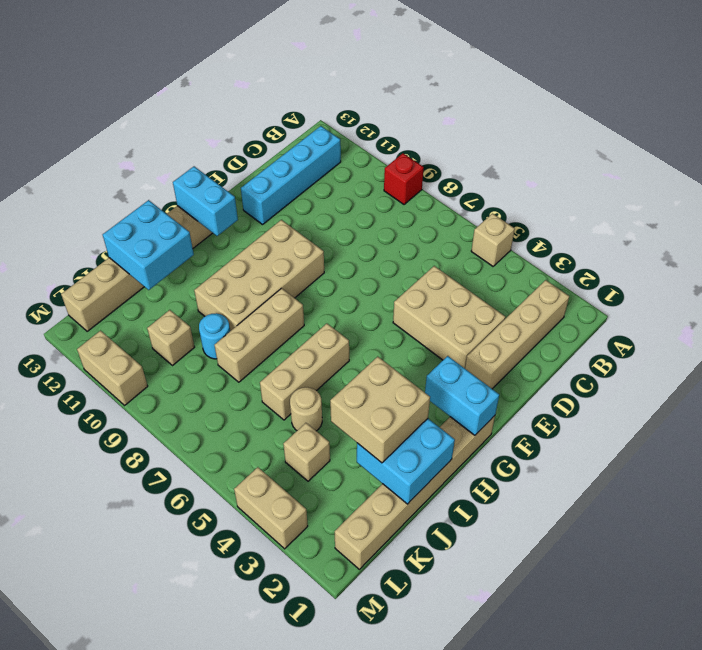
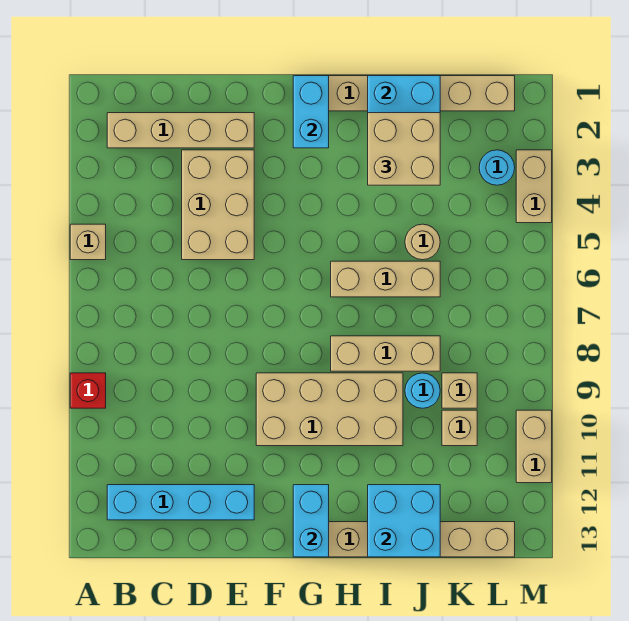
tan 1x1 brick [284,423,330,481] -> tan 1x1 brick moved to [442,373,477,408]
none -> cyan 1x1 round brick [479,150,515,185]

